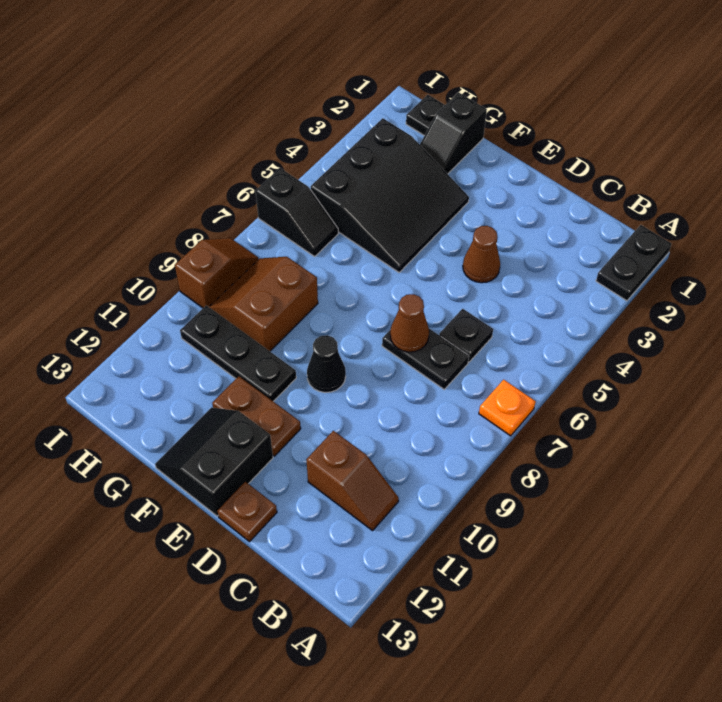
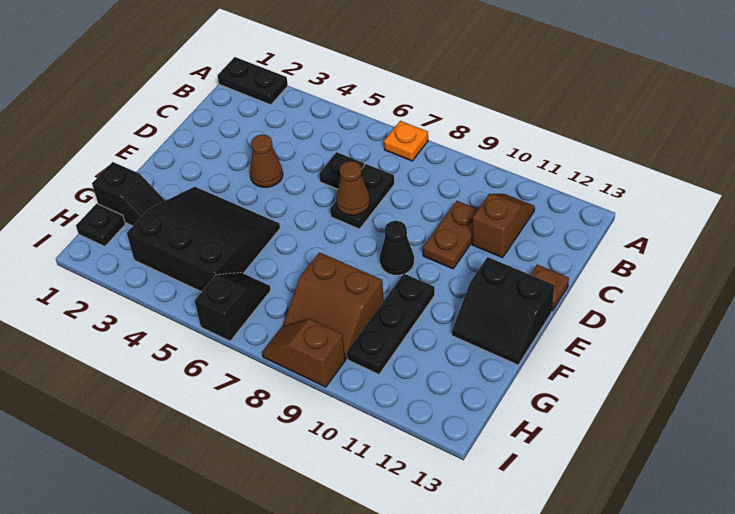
brown 1x2 plate [212,377,301,456] -> brown 1x2 plate moved to [423,201,478,269]

